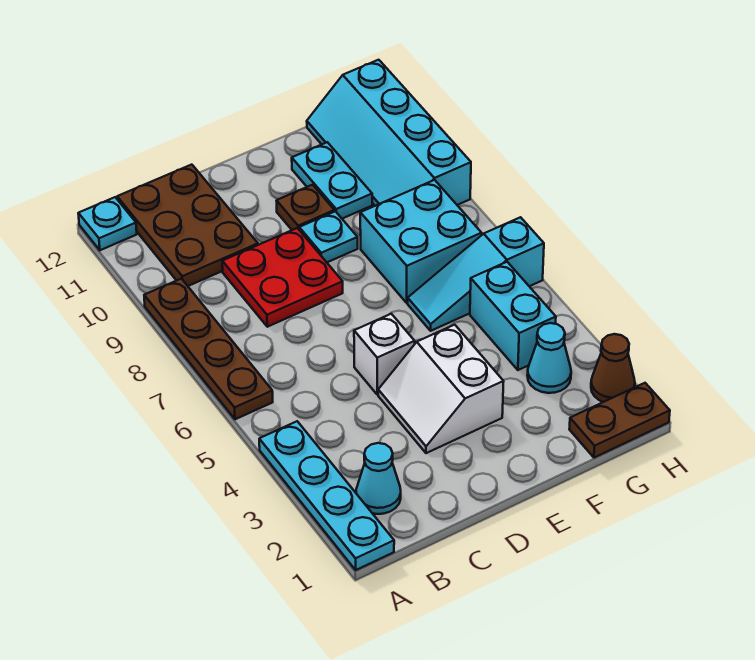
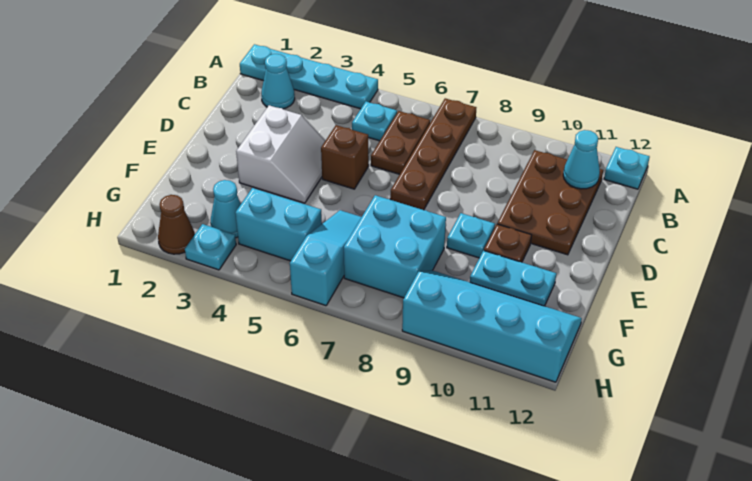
brown 1x4 plate [144,279,273,419] -> brown 1x4 plate turned to [390,98,476,210]
none -> cyan 1x1 plate [352,102,397,141]
brown 2x3 plate [117,165,258,286] -> brown 2x3 plate turned to [497,150,603,255]
none -> cyan 1x1 cone [563,130,600,189]
red 2x2 plate [222,228,343,327] -> none
white 2x2 slope [378,325,504,453] -> white 2x2 slope turned to [236,105,325,203]
white 1x1 brick [354,314,415,395] -> brown 1x1 brick [321,125,369,189]
brown 1x2 plate [569,383,670,458] -> brown 1x2 plate moved to [371,111,430,174]
none -> cyan 1x1 plate [185,224,236,270]

